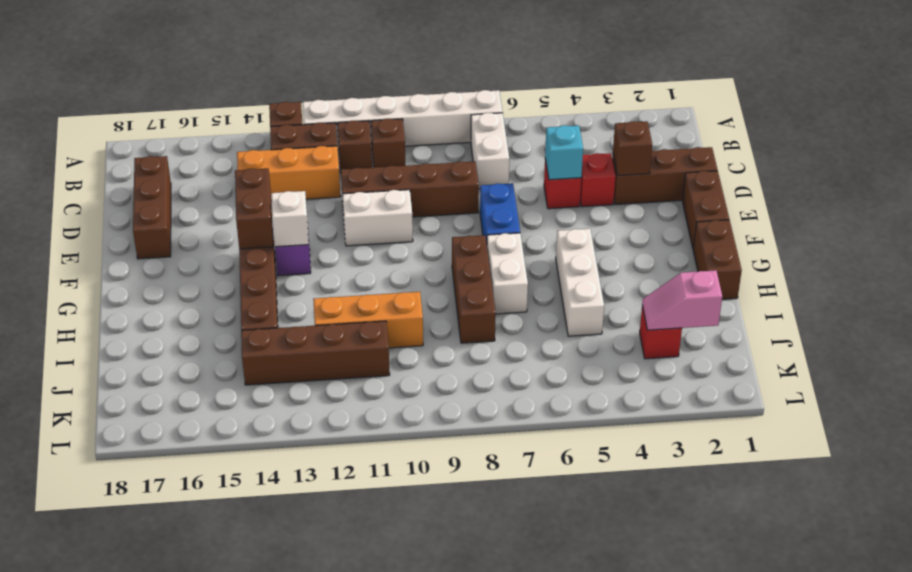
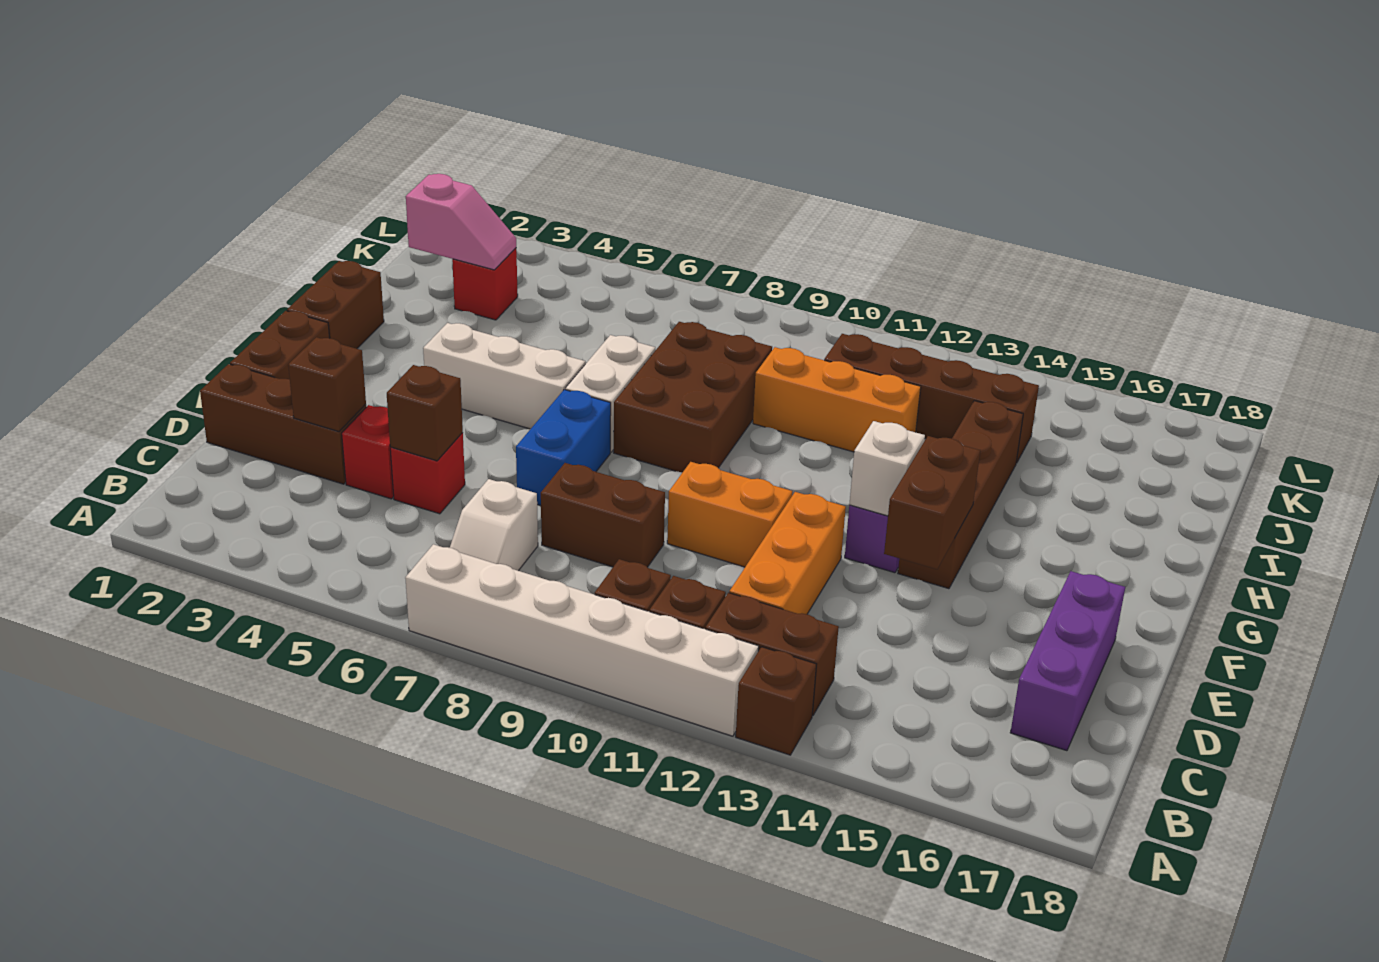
white 1x2 brick [471,113,509,189] -> white 1x2 slope [450,479,538,571]
orange 1x3 brick [237,146,341,201] -> orange 1x3 brick turned to [729,492,846,614]
brown 1x3 brick [133,156,171,259] -> purple 1x3 brick [1010,571,1125,751]
cyan 1x1 brick [545,125,583,180] -> brown 1x1 brick [387,365,463,461]
brown 1x4 brick [341,161,479,217] -> brown 1x2 brick [541,463,665,567]
white 1x2 brick [342,190,413,246] -> orange 1x2 brick [667,462,792,567]
white 1x3 brick [556,229,604,336] -> white 1x3 brick turned to [423,323,585,429]
brown 1x3 brick [452,235,496,343] -> brown 2x3 brick [614,322,772,473]

